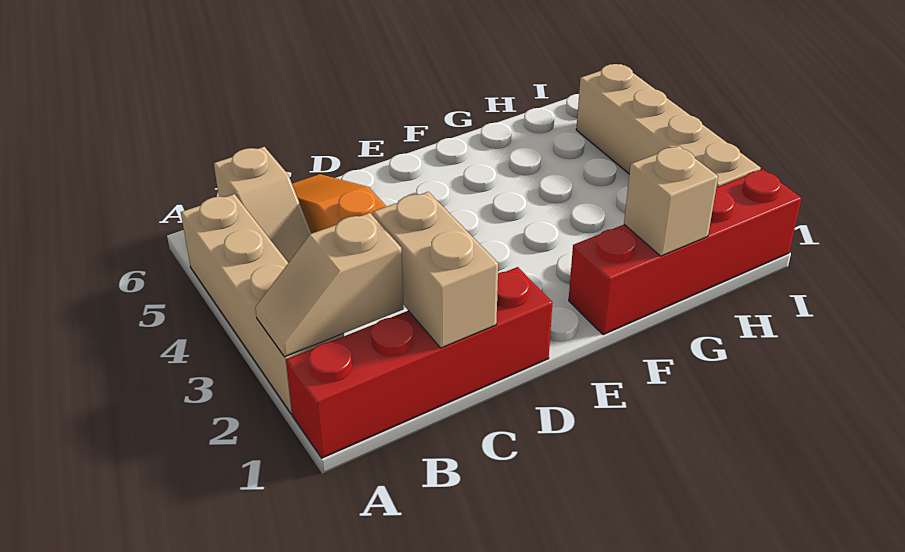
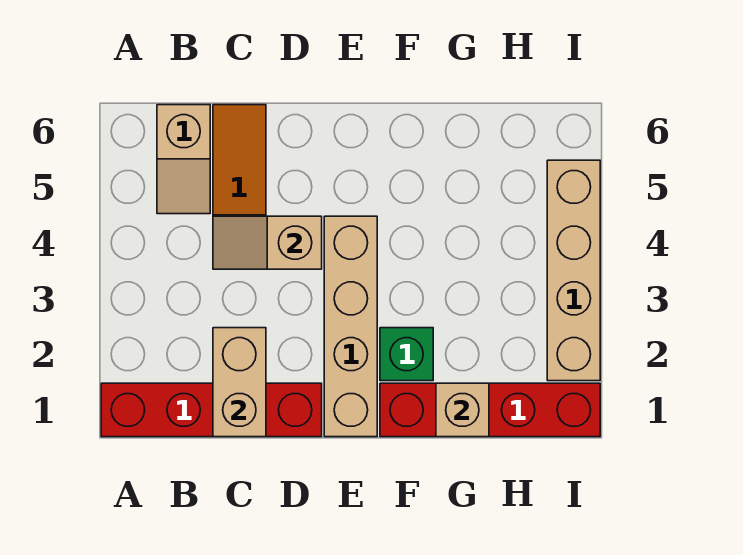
tan 1x4 brick [181,194,344,414] -> tan 1x4 brick moved to [324,216,377,437]
tan 1x2 slope [255,213,404,357] -> tan 1x2 slope moved to [213,216,322,269]
none -> green 1x1 brick [380,328,433,381]

